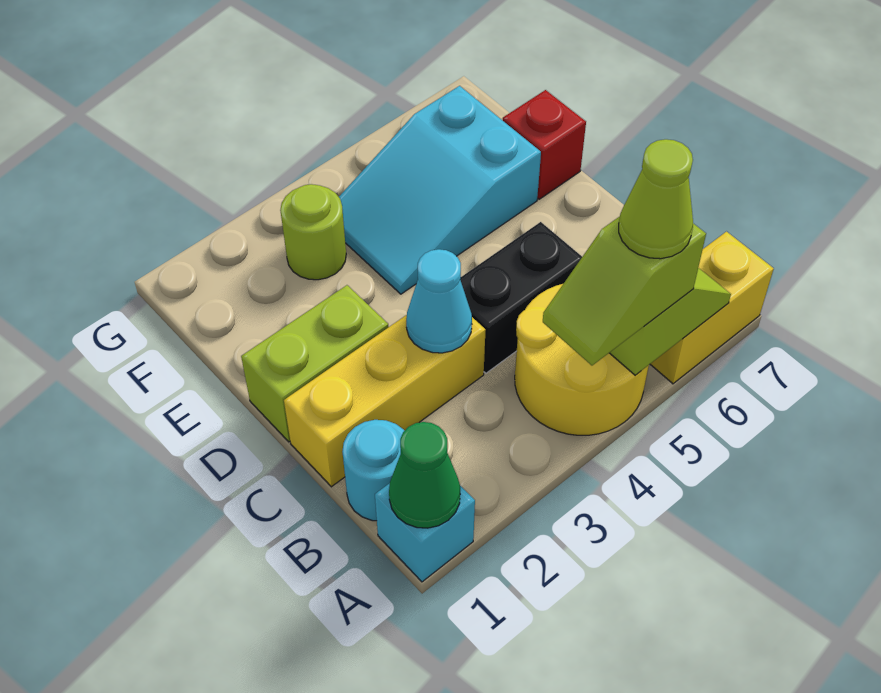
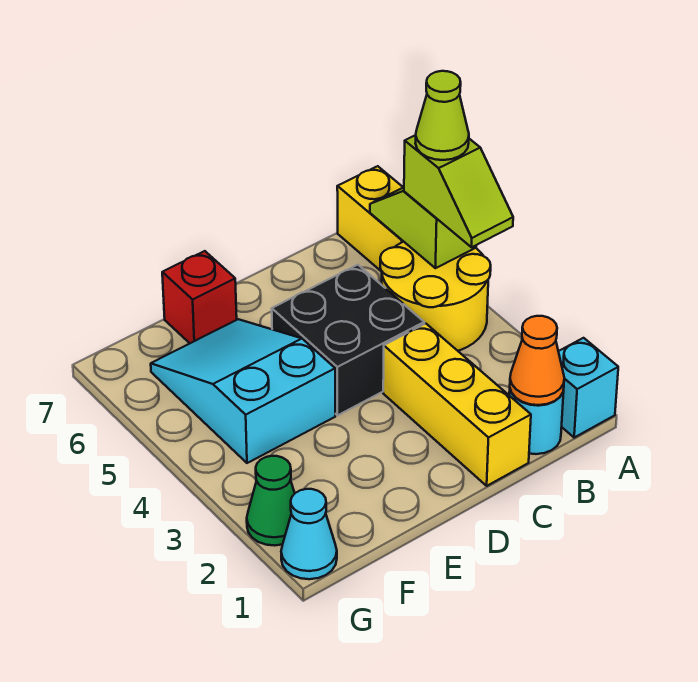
green 1x1 cone [389,422,460,528] -> green 1x1 cone moved to [247,456,295,546]
none -> orange 1x1 cone [510,316,564,405]
cyan 1x1 cone [406,249,472,353] -> cyan 1x1 cone moved to [281,489,337,579]
black 1x2 brick [460,222,582,373] -> black 2x2 brick [272,265,424,415]
lime 1x2 brick [241,285,389,442] -> none
cyan 2x3 slope [339,86,541,294] -> cyan 2x3 slope turned to [151,319,335,463]
lime 1x1 round brick [280,184,346,280] -> none

